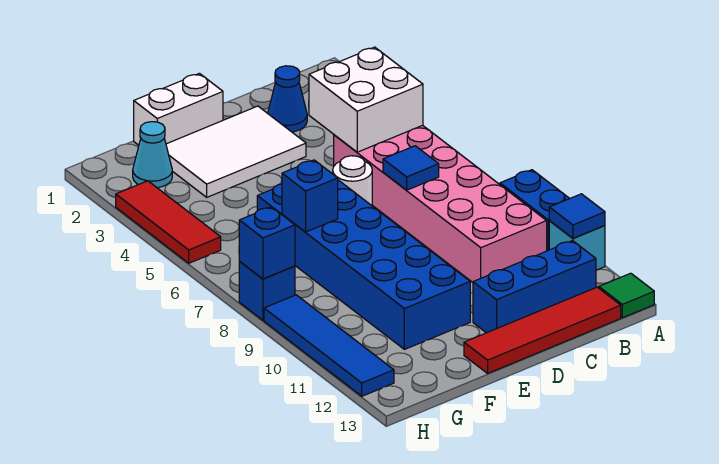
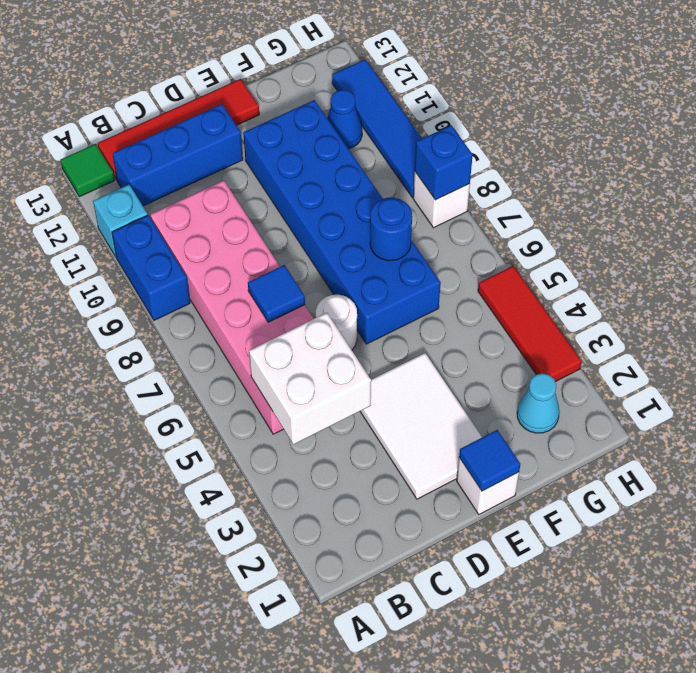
blue 1x1 tile [549,194,605,238] -> blue 1x1 tile moved to [459,430,520,491]
blue 1x1 cone [268,66,307,132] -> blue 1x1 cone moved to [327,90,362,149]
white 2x3 tile [166,106,306,197] -> white 2x3 tile turned to [360,353,482,499]
white 1x2 brick [134,73,223,145] -> white 1x1 brick [457,458,519,514]
blue 1x1 brick [282,160,338,232] -> blue 1x1 round brick [370,198,412,261]
blue 1x1 brick [239,262,295,320] -> white 1x1 brick [413,172,470,228]

